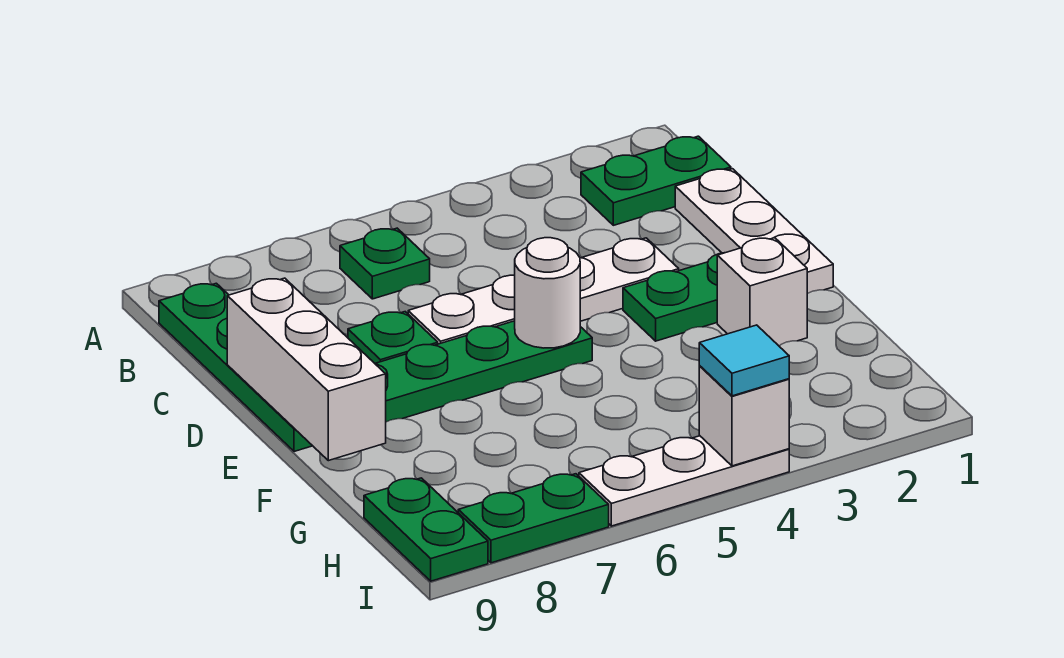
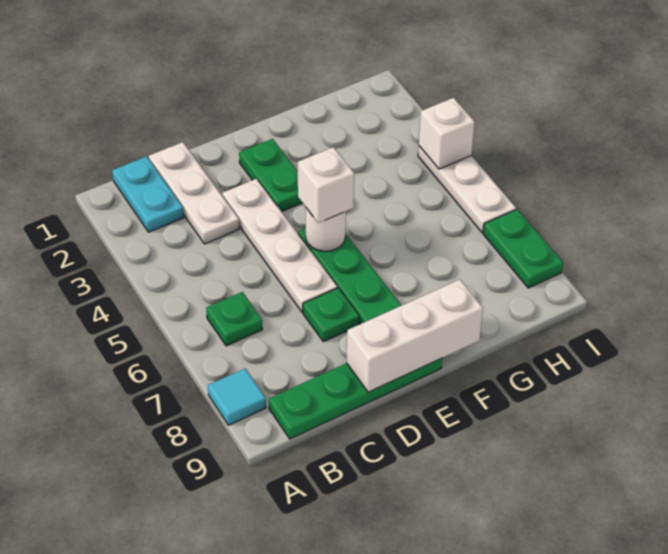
green 1x2 plate [581,136,731,225] -> cyan 1x2 plate [112,157,184,232]
white 1x3 plate [675,169,833,294] -> white 1x3 plate turned to [149,142,239,244]
white 1x1 brick [717,238,807,346] -> white 1x1 brick moved to [298,147,354,223]
green 1x2 plate [364,478,488,581] -> none
cyan 1x1 tile [699,325,789,396] -> cyan 1x1 tile moved to [208,369,266,425]

